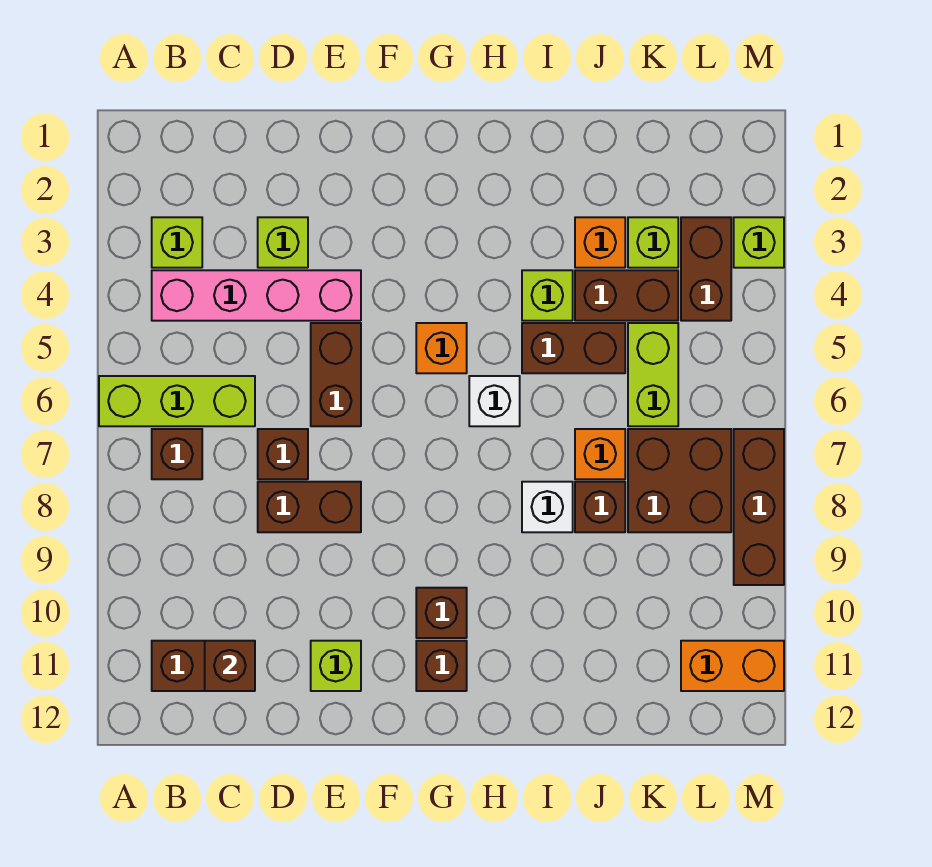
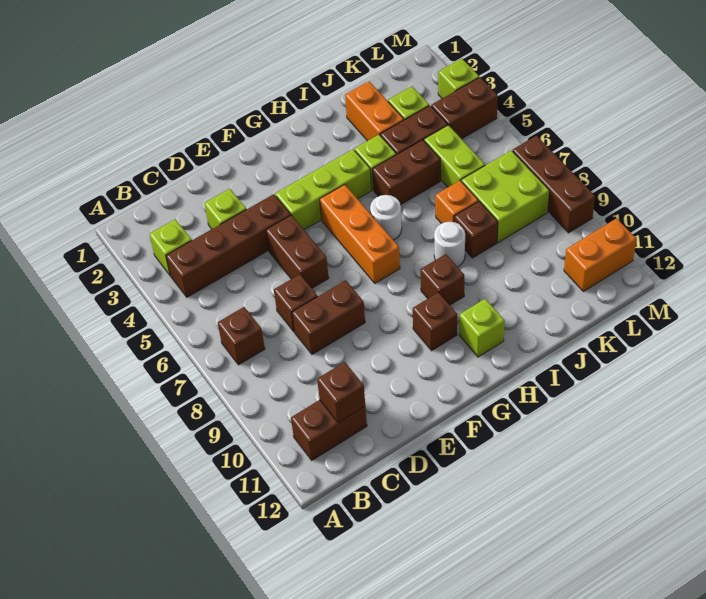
lime 1x3 brick [99,376,255,426] -> lime 1x3 brick moved to [275,149,372,230]
pink 1x4 brick [152,270,361,321] -> brown 1x4 brick [166,194,291,297]
lime 1x1 brick [311,641,361,691] -> lime 1x1 brick moved to [459,299,505,357]
orange 1x1 brick [416,323,467,373] -> orange 1x3 brick [320,185,400,283]
brown 1x1 brick [416,641,467,691] -> brown 1x1 brick moved to [420,254,464,305]
white 1x1 brick [469,376,520,426] -> white 1x1 round brick [370,195,402,240]
white 1x1 brick [522,482,573,532] -> white 1x1 round brick [434,222,465,267]
orange 1x1 brick [575,217,625,268] -> orange 1x2 brick [345,82,404,141]
brown 2x2 brick [628,429,731,532] -> lime 2x2 brick [461,150,549,242]
brown 1x2 brick [681,217,731,321] -> brown 1x2 brick turned to [431,77,498,139]

